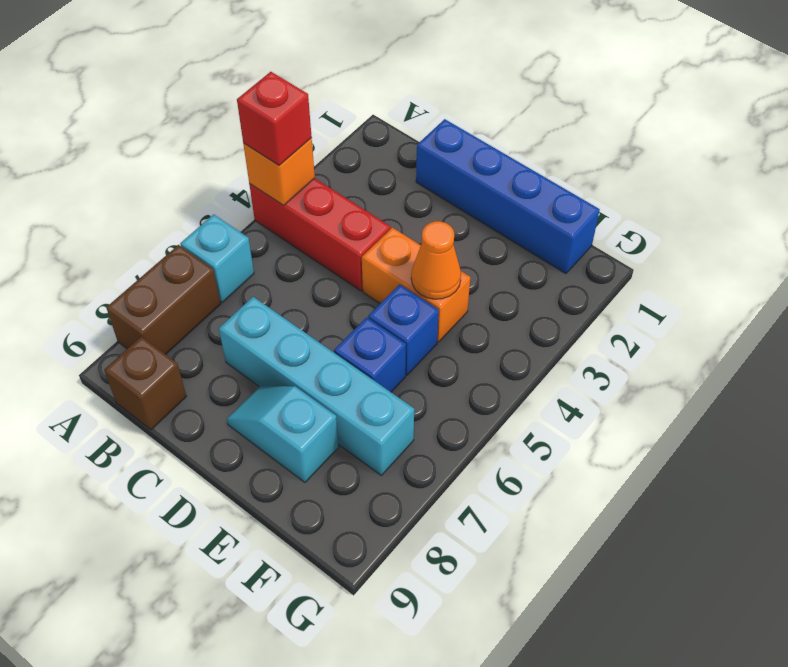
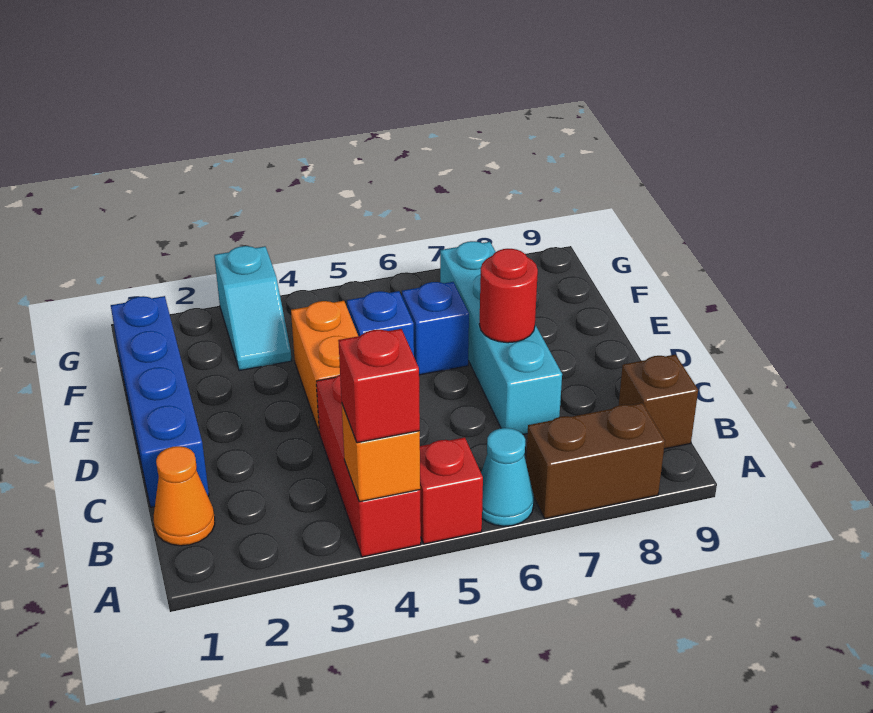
none -> red 1x1 brick [420,437,483,544]
cyan 1x1 brick [180,214,254,303] -> cyan 1x1 cone [481,428,534,526]
none -> red 1x1 round brick [479,249,538,343]
cyan 1x2 slope [227,386,339,482] -> cyan 1x2 slope moved to [214,246,292,371]
orange 1x1 cone [411,221,461,299] -> orange 1x1 cone moved to [154,446,215,546]

